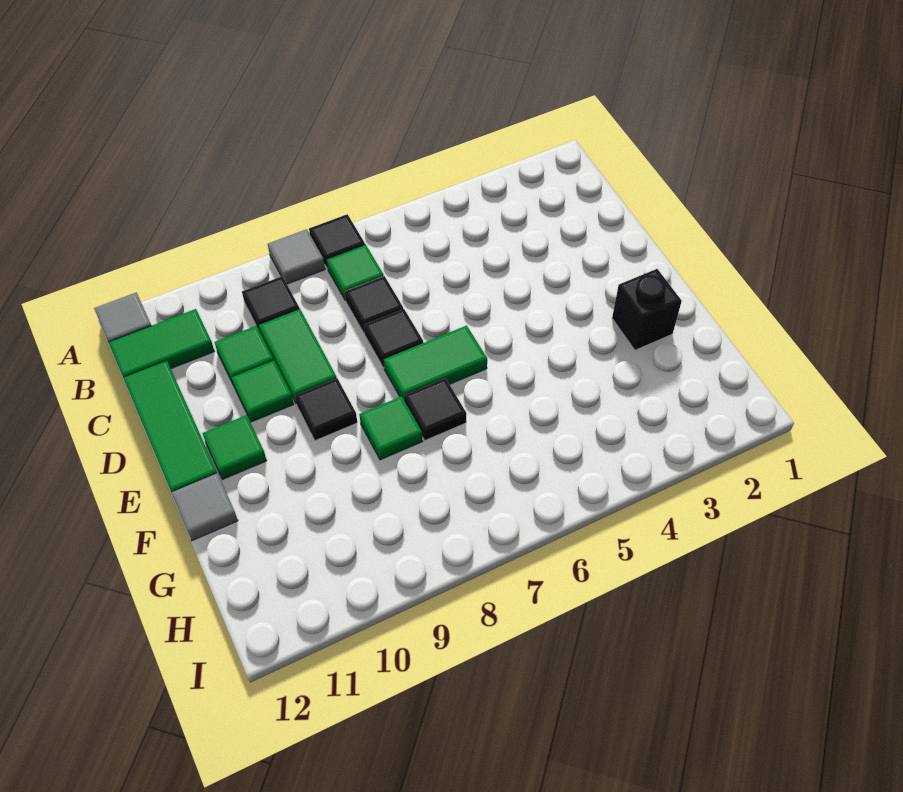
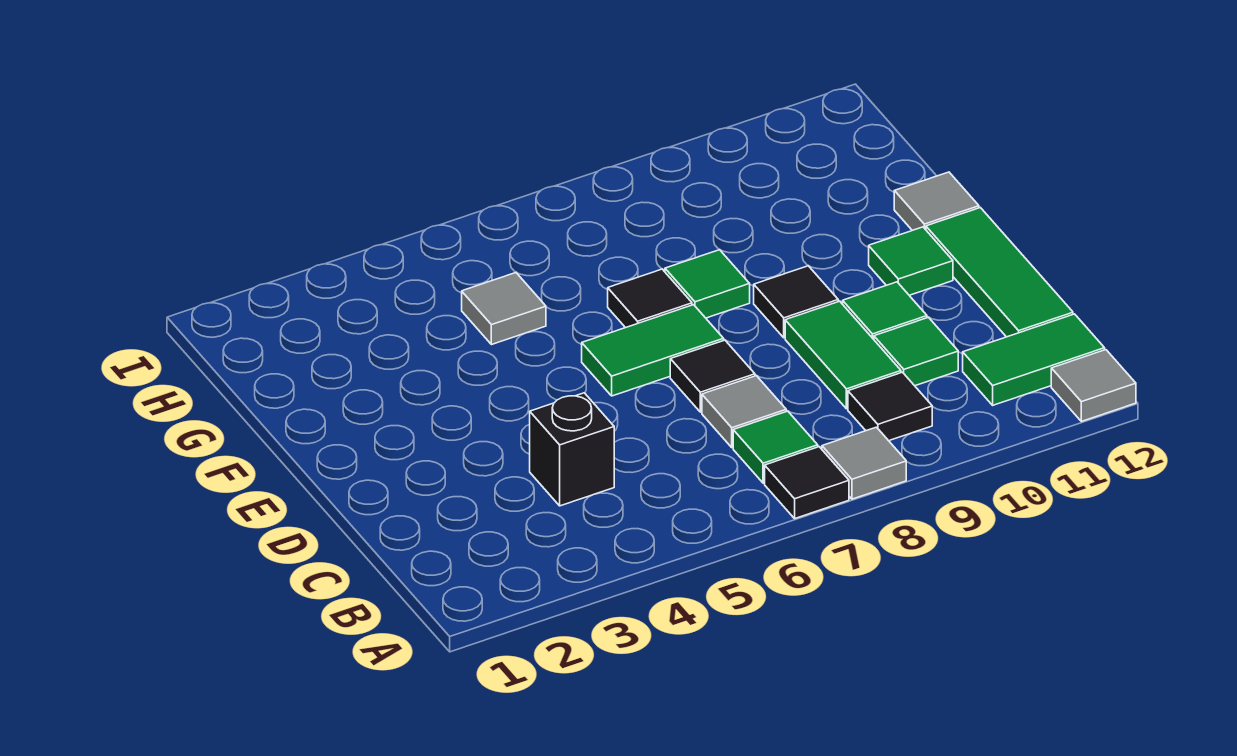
black 1x1 tile [345,276,403,333] -> grey 1x1 tile [702,376,786,448]
black 1x1 brick [612,269,682,350] -> black 1x1 brick moved to [530,393,614,506]
none -> grey 1x1 tile [462,273,546,345]

